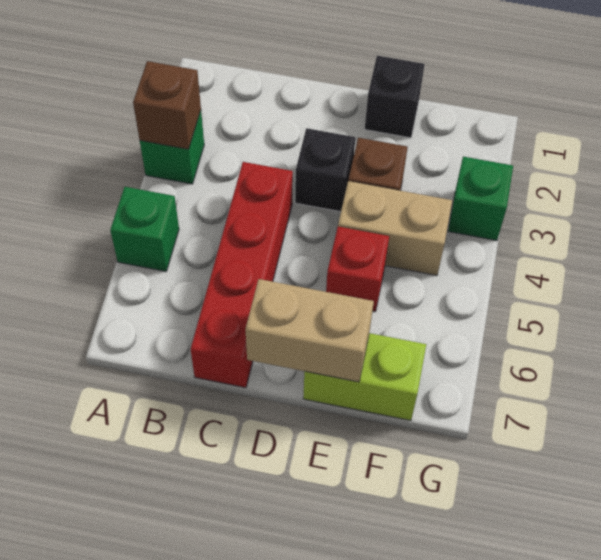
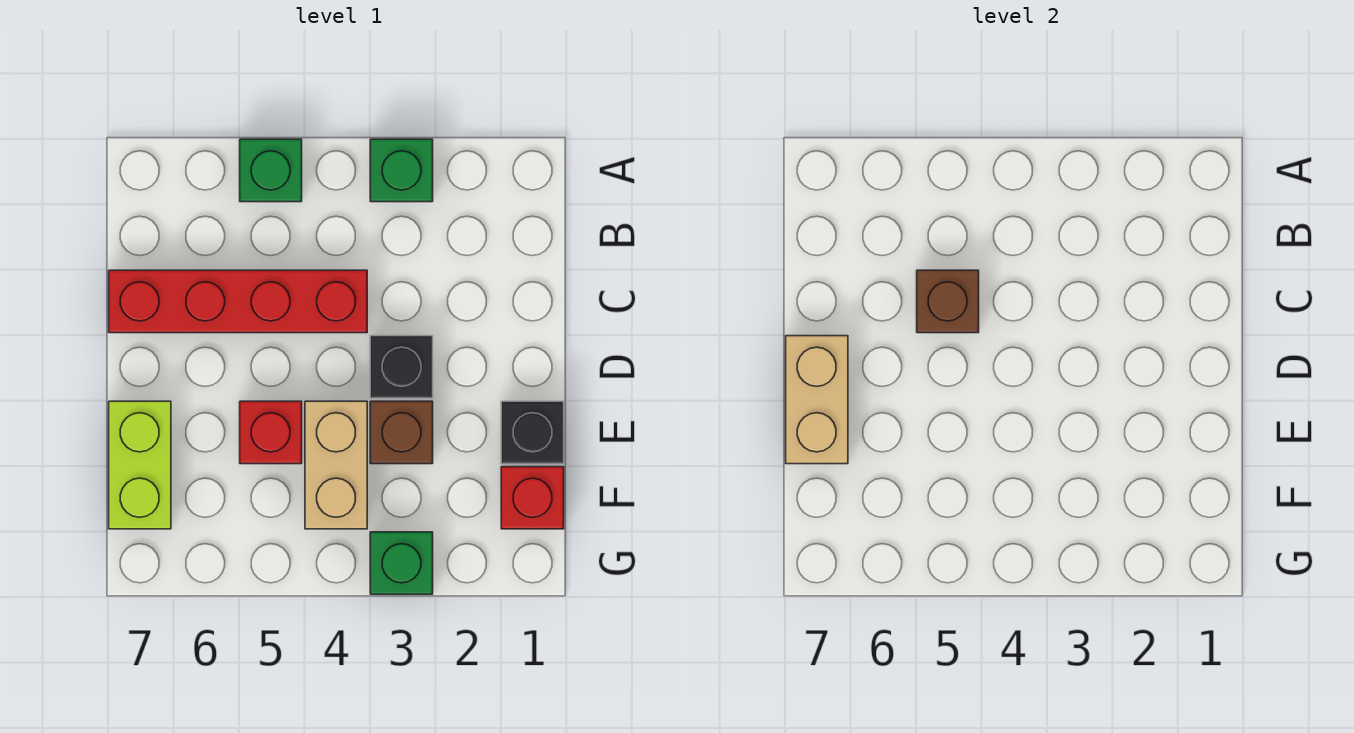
brown 1x1 brick [133,61,201,149] -> brown 1x1 brick moved to [917,270,979,333]
none -> red 1x1 brick [501,467,564,529]

